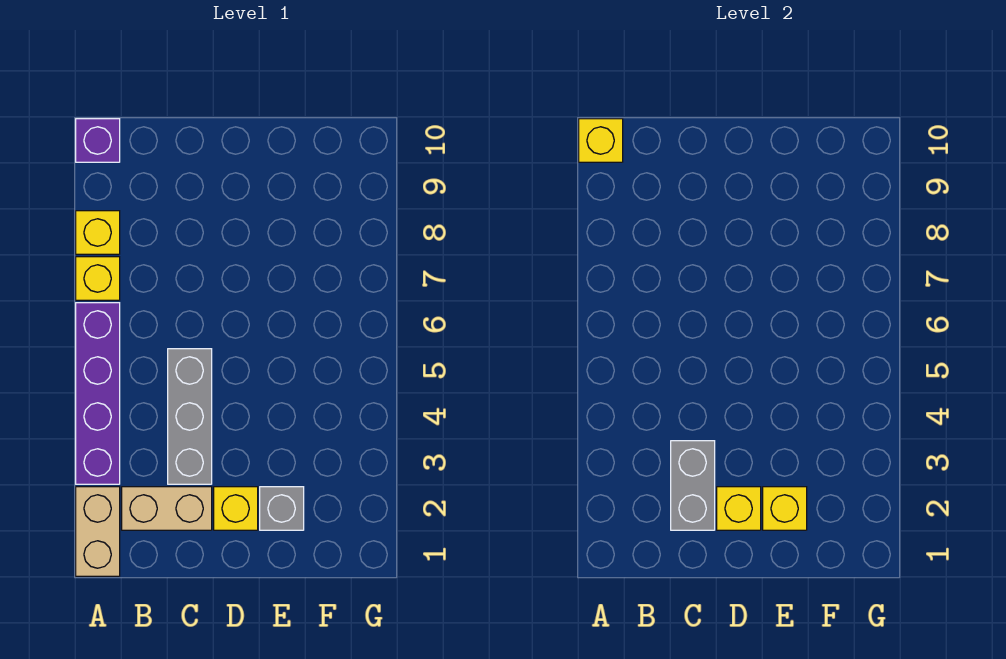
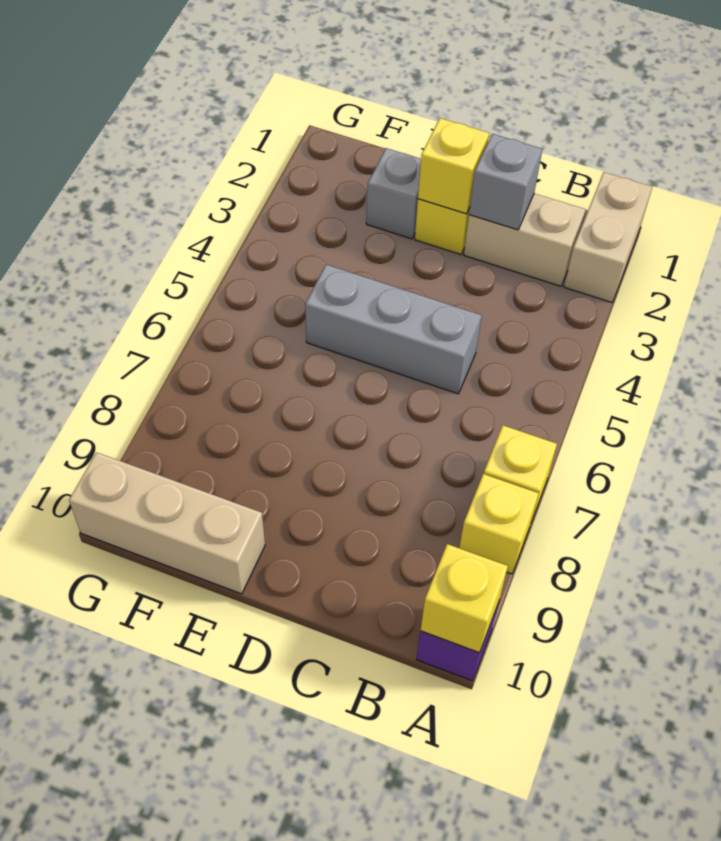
purple 1x4 brick [76,303,120,484] -> none
grey 1x2 brick [671,441,715,530] -> grey 1x1 brick [469,134,542,230]
grey 1x3 brick [168,349,212,484] -> grey 1x3 brick turned to [305,264,482,394]
yellow 1x1 brick [763,487,807,530] -> none
none -> tan 1x3 brick [69,452,265,594]

